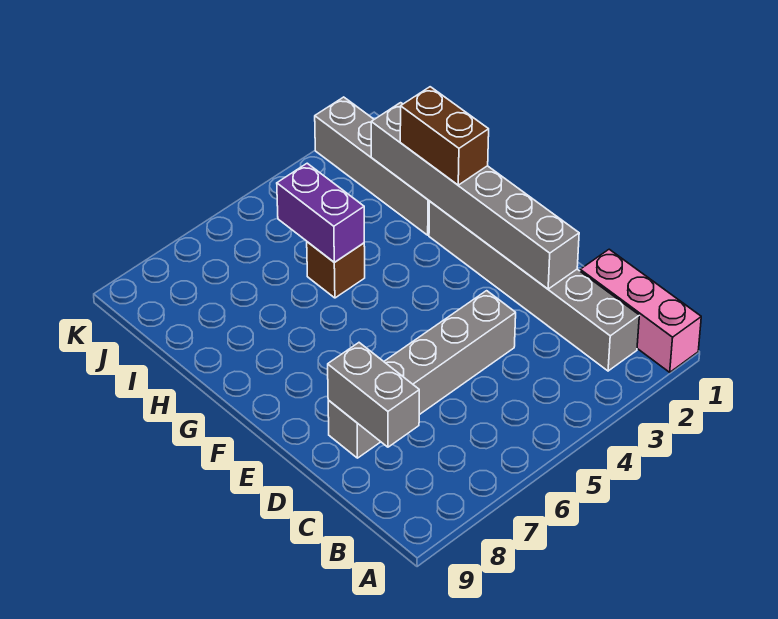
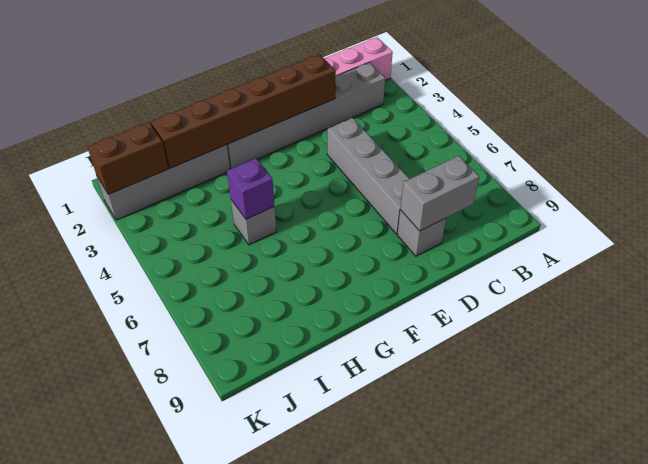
grey 1x6 brick [371,103,579,289] -> brown 1x6 brick [151,54,336,168]
brown 1x2 brick [400,87,489,185] -> brown 1x2 brick moved to [88,122,168,194]
brown 1x1 brick [307,242,365,298] -> grey 1x1 brick [231,200,276,245]
purple 1x2 brick [277,163,364,262] -> purple 1x1 brick [227,158,275,219]

